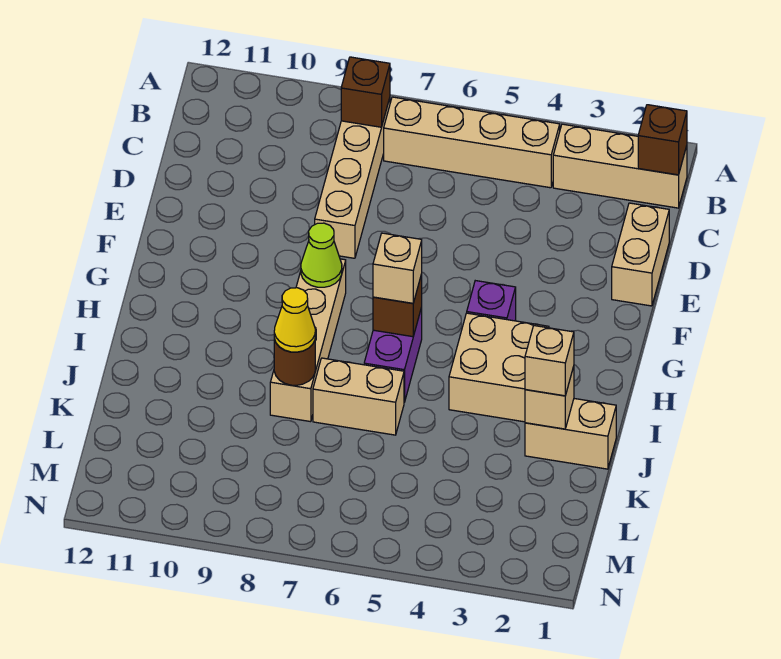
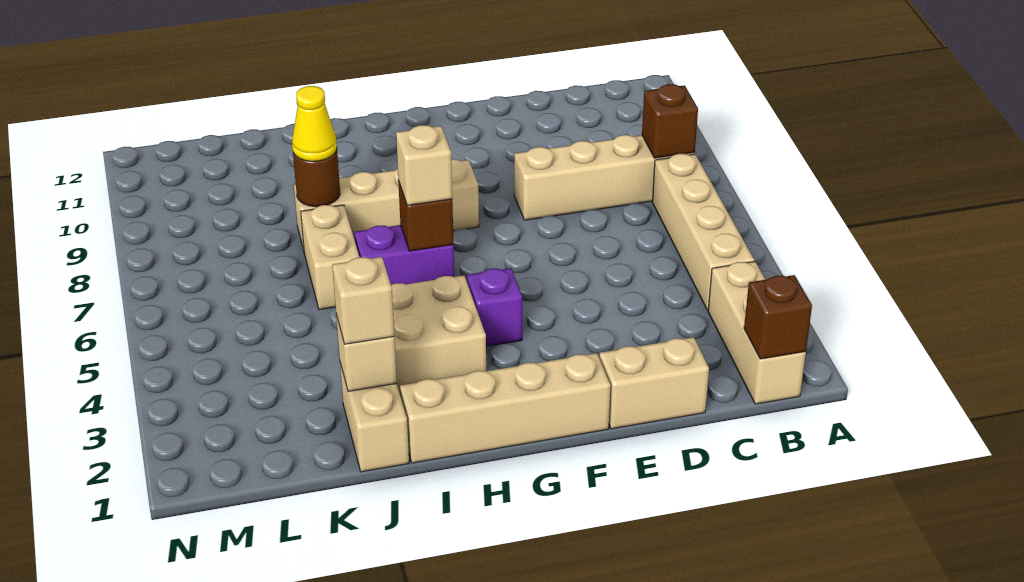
none -> tan 1x4 brick [400,353,611,463]
lime 1x1 cone [301,223,342,287] -> none

